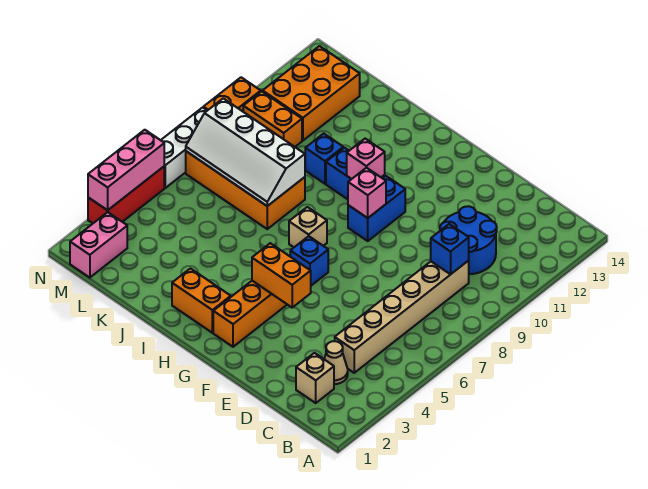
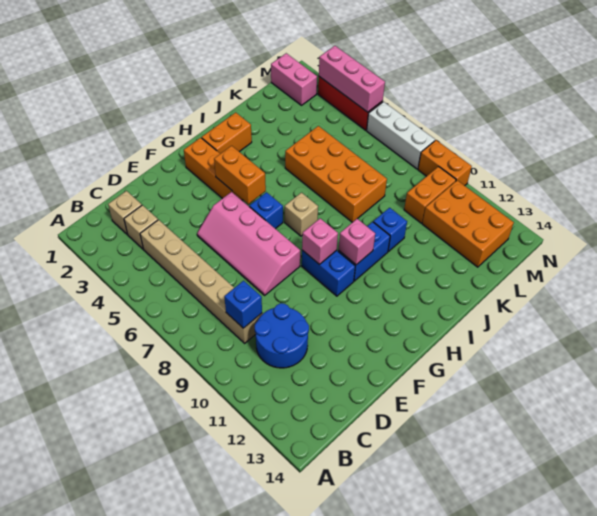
tan 1x1 cone [324,341,348,384] -> tan 1x1 brick [124,205,158,249]
none -> pink 2x4 slope [197,192,300,295]
orange 1x2 brick [252,243,311,307] -> orange 1x2 brick turned to [214,146,266,204]
orange 2x4 brick [186,151,305,229] -> orange 2x4 brick turned to [285,126,387,222]
white 2x4 slope [186,98,305,206] -> none

